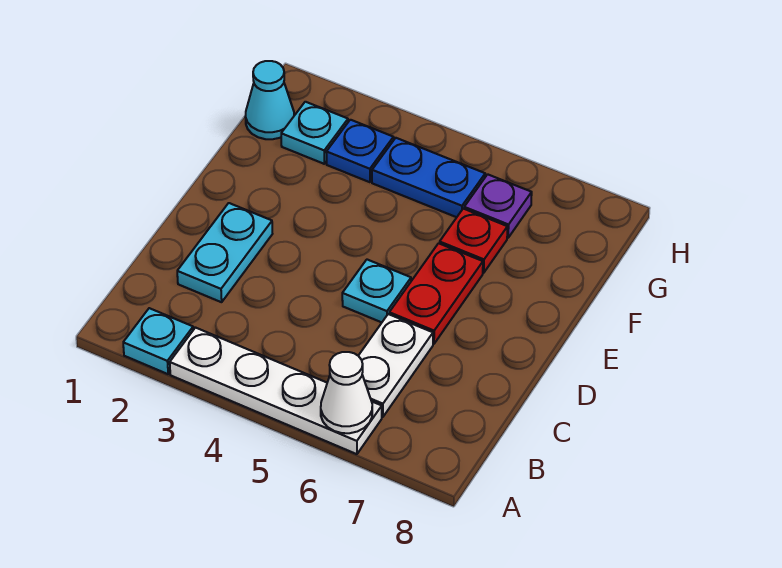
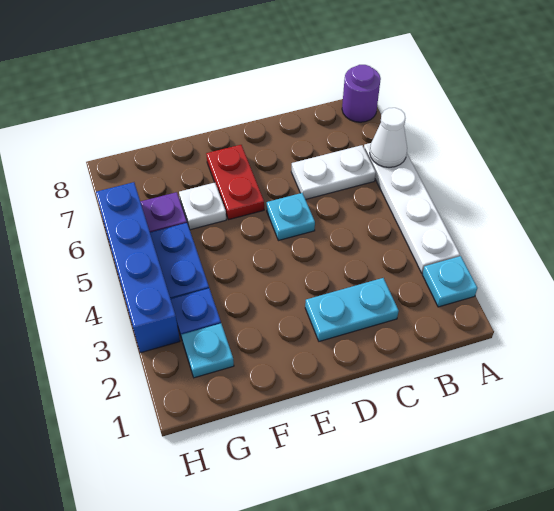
none -> purple 1x1 round brick [342,65,381,122]
red 1x2 plate [389,243,483,344] -> red 1x2 plate turned to [206,145,264,220]
red 1x1 plate [440,209,507,273] -> white 1x1 plate [179,183,226,230]
cyan 1x1 cone [246,61,294,139] -> none
none -> blue 1x4 brick [96,182,180,353]

